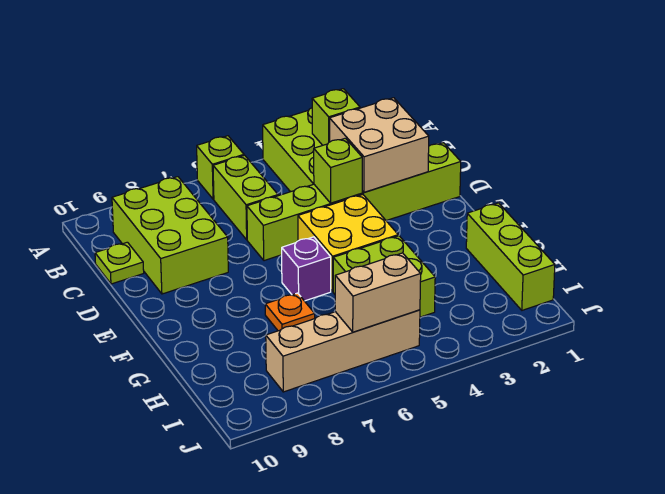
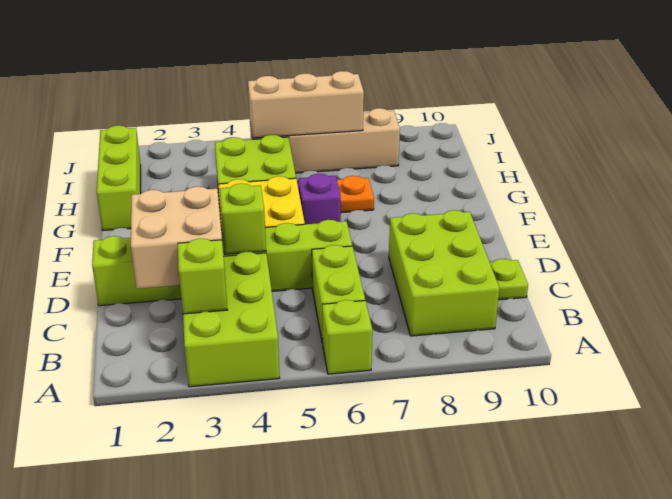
tan 1x2 brick [335,253,421,332] -> tan 1x3 brick [248,71,364,138]

